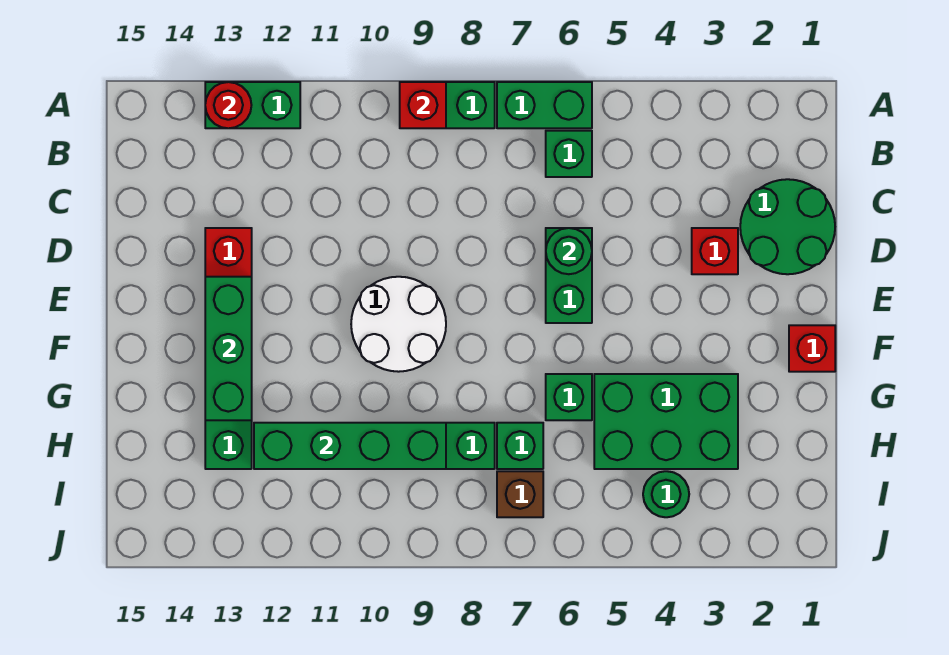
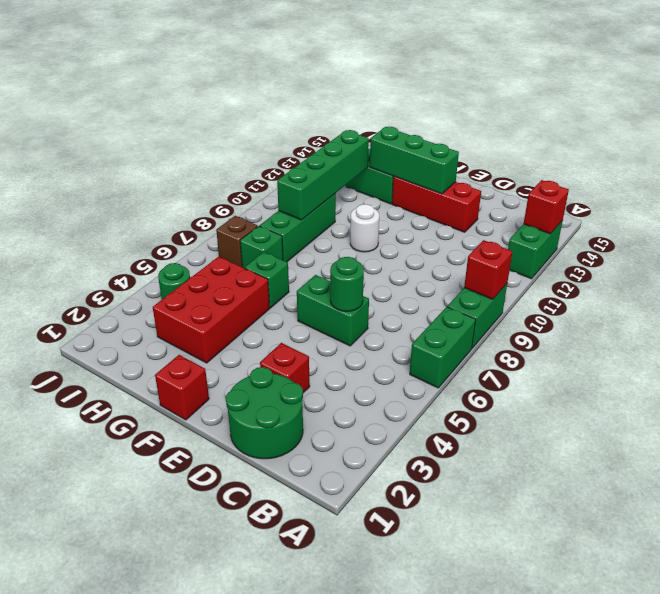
red 1x1 round brick [205,82,251,128] -> red 1x1 brick [524,180,569,234]
green 1x1 brick [546,131,592,177] -> none
white 2x2 round brick [351,277,446,372] -> white 1x1 round brick [350,204,379,252]
green 2x3 brick [594,374,738,469] -> red 2x3 brick [153,257,270,363]

